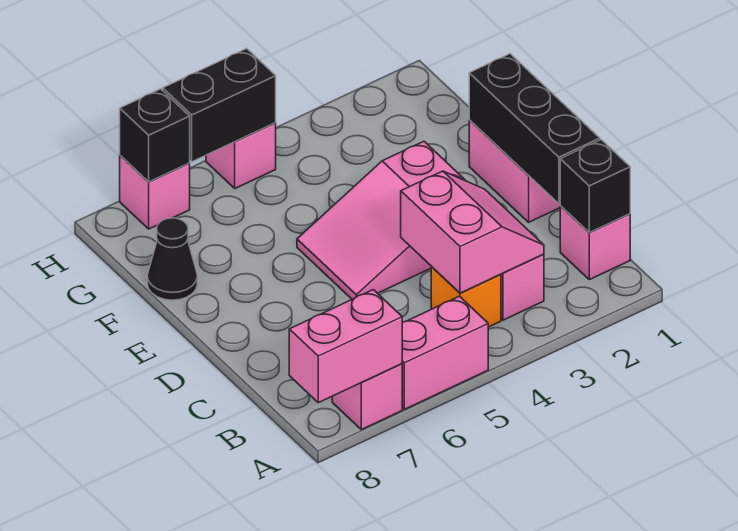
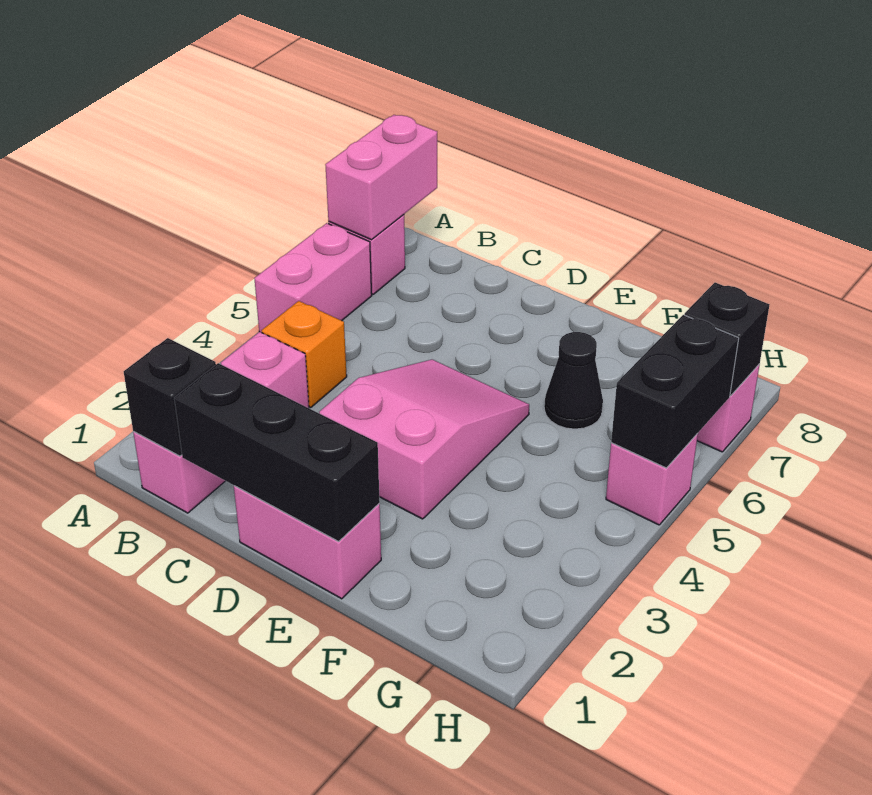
pink 2x2 slope [401,171,544,293] -> none
black 1x1 cone [147,218,197,300] -> black 1x1 cone moved to [544,332,603,429]

